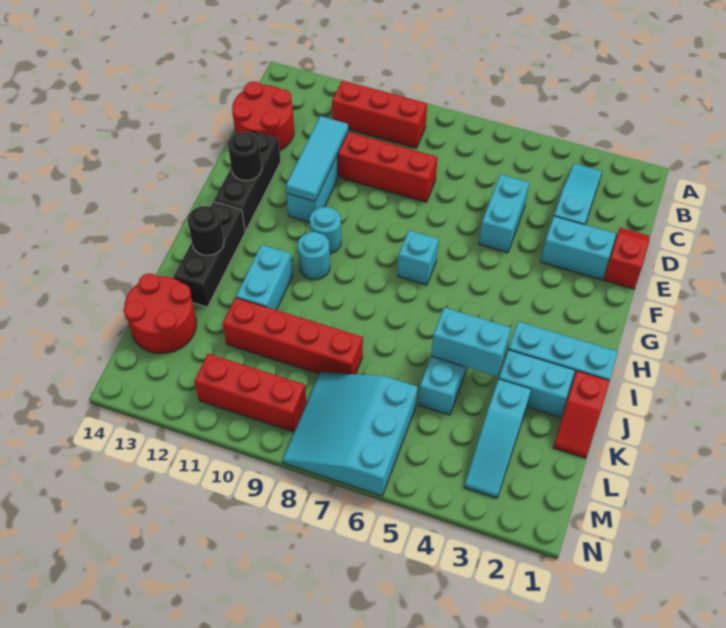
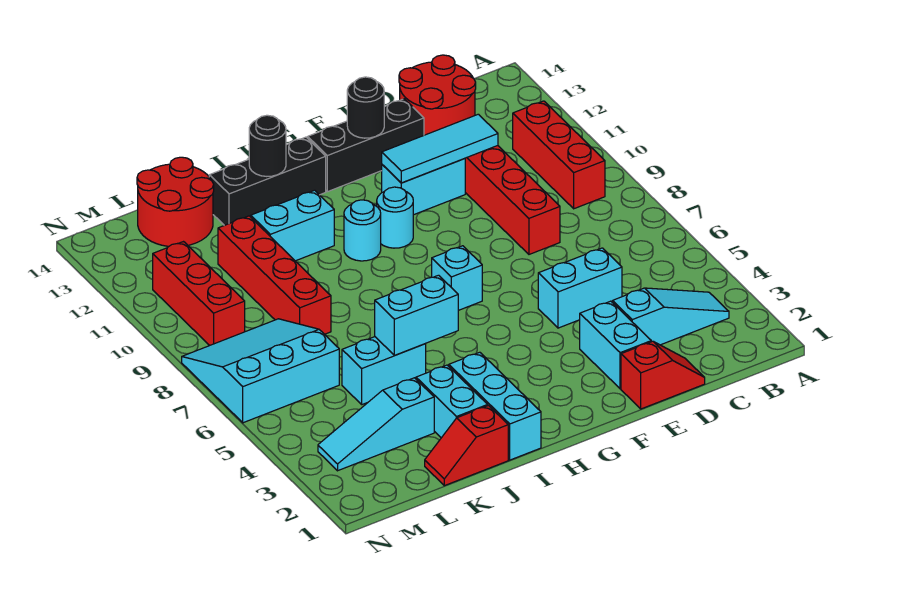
cyan 1x2 brick [431,307,511,376] -> cyan 1x2 brick turned to [375,275,458,355]

